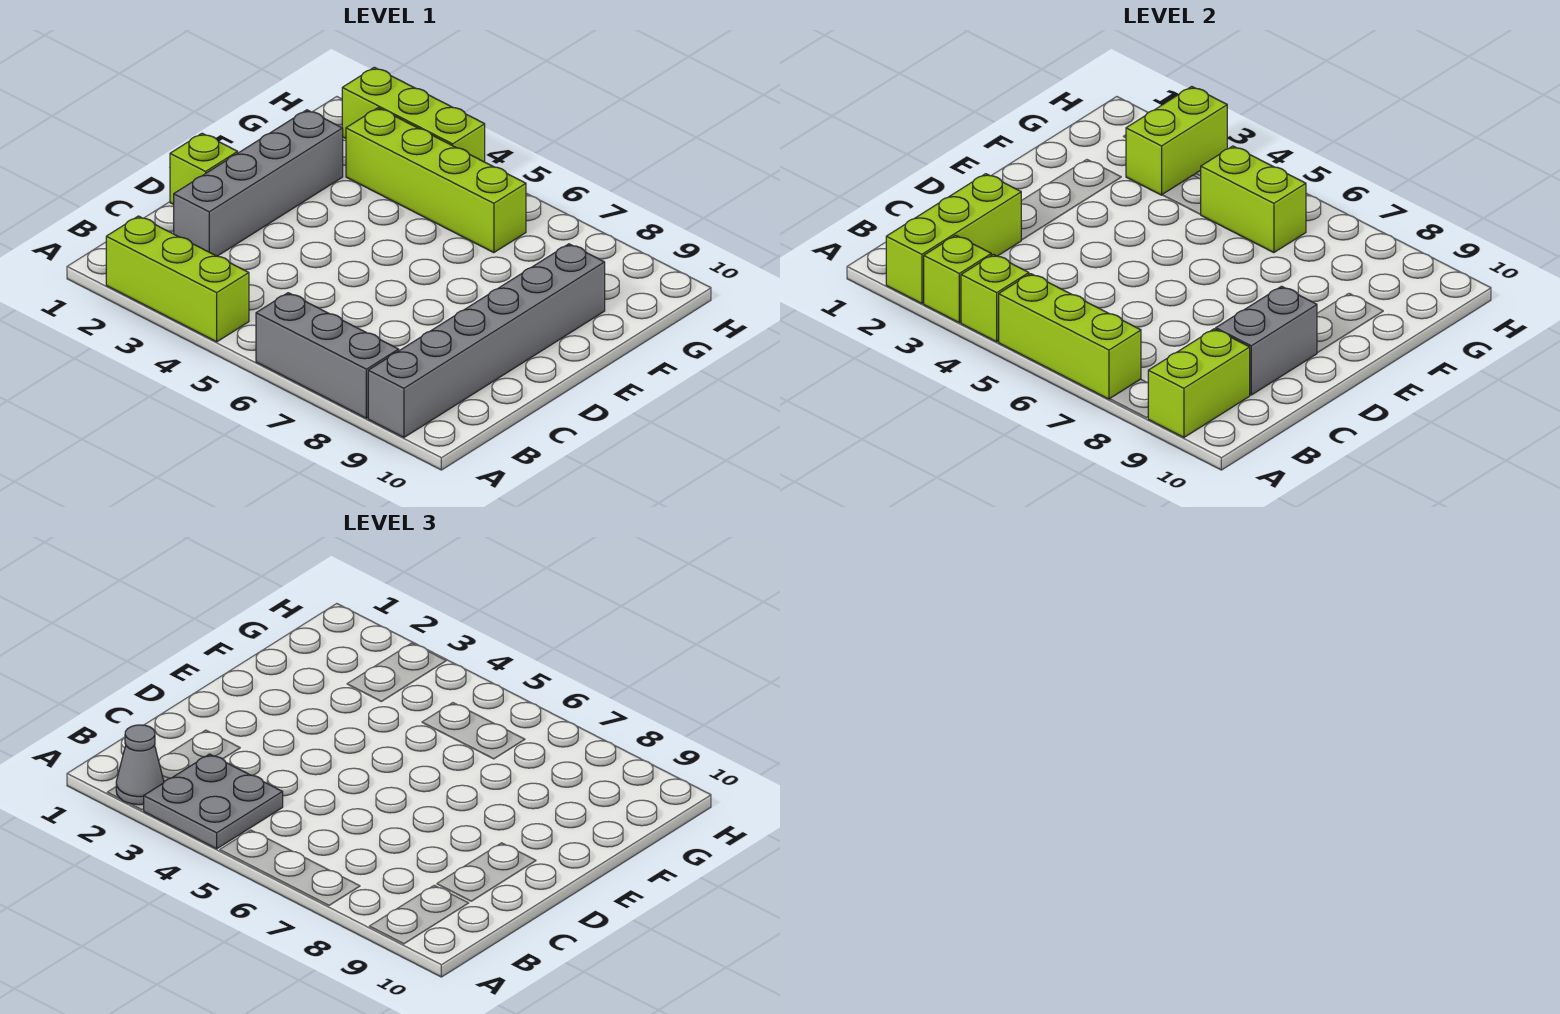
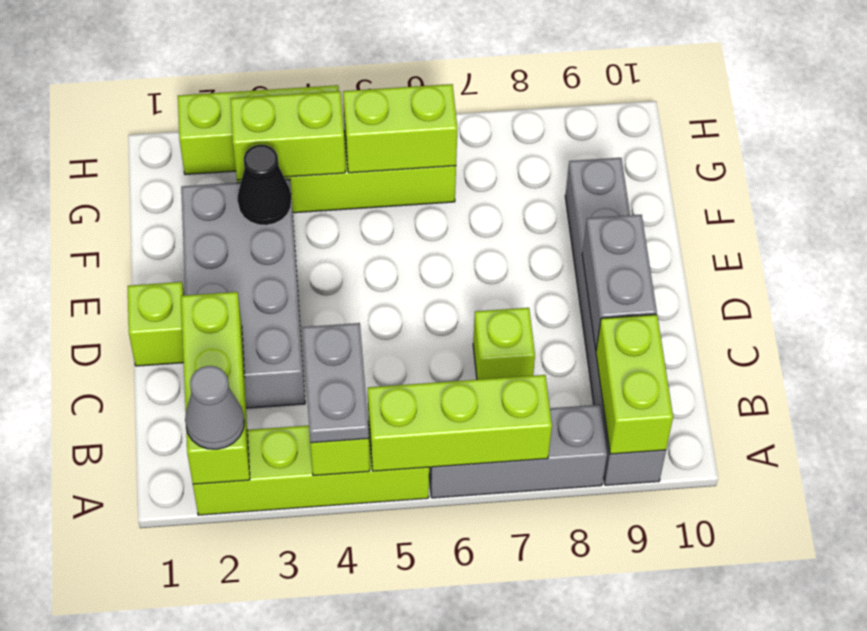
lime 1x3 brick [106,216,249,342] -> lime 1x4 brick [193,422,429,515]
lime 1x1 brick [924,235,991,323] -> lime 1x1 brick moved to [473,308,535,380]
grey 2x2 plate [144,754,283,849] -> grey 1x2 plate [302,323,369,443]
grey 1x4 brick [174,110,343,256] -> grey 2x4 brick [181,179,305,408]
none -> black 1x1 cone [238,145,292,225]
lime 1x2 brick [1126,87,1227,195] -> lime 1x2 brick turned to [231,91,345,180]

